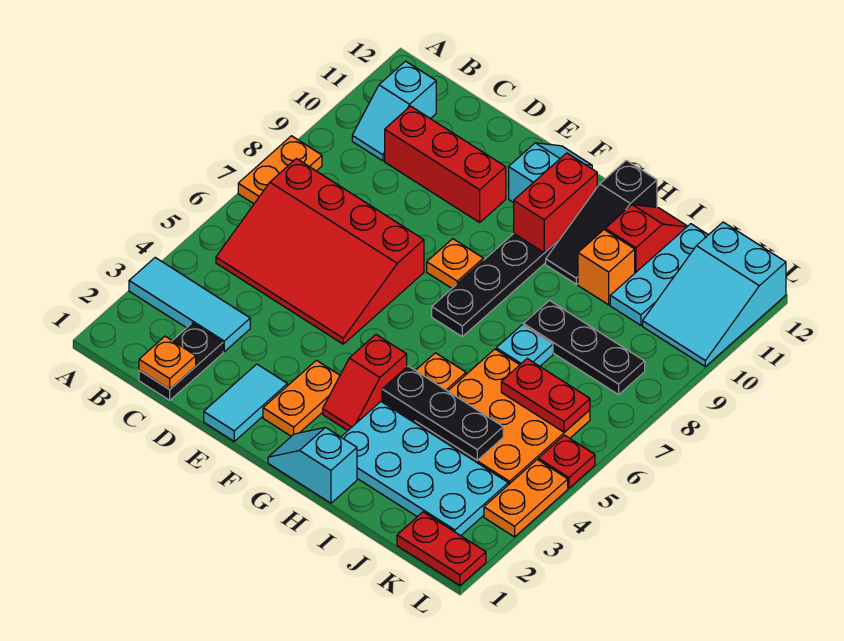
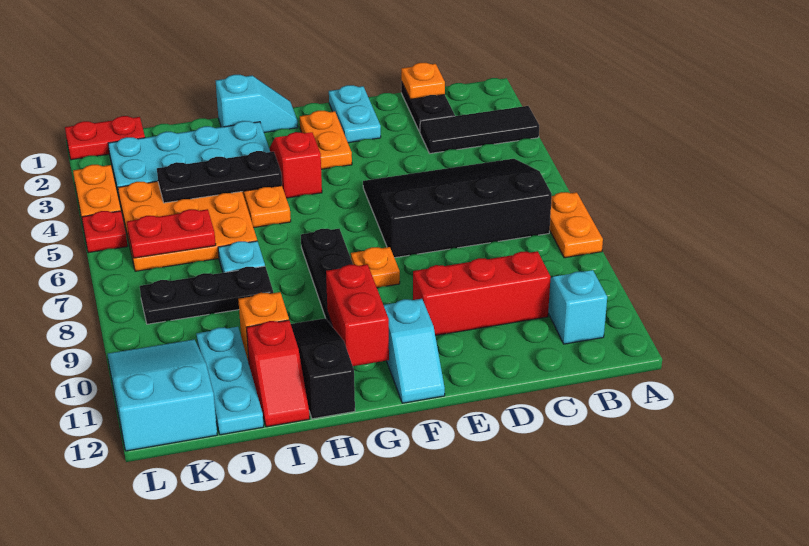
cyan 1x3 tile [129,258,250,352] -> black 1x3 tile [420,106,539,153]
red 3x4 slope [216,159,424,344] -> black 3x4 slope [363,159,552,258]
cyan 1x2 tile [204,364,288,441] -> cyan 1x2 plate [329,85,381,143]

